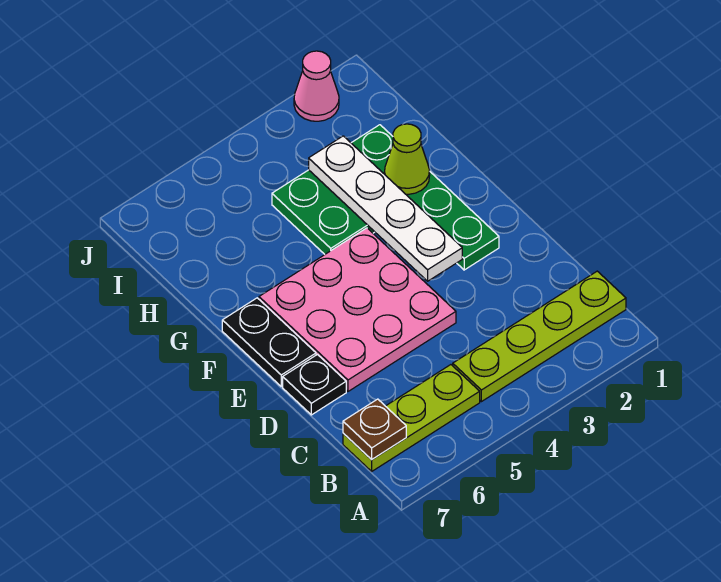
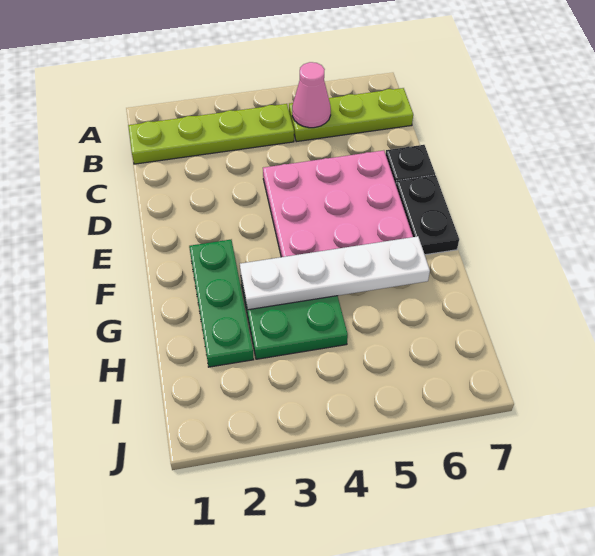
brown 1x1 plate [343,399,406,460] -> none
green 1x4 plate [352,125,499,270] -> green 1x3 plate [189,240,254,367]
white 1x4 plate [309,136,462,281] -> white 1x4 plate turned to [240,236,430,310]
lime 1x1 cone [384,124,430,194] -> none
pink 1x1 cone [294,51,339,121] -> pink 1x1 cone moved to [292,62,331,128]

